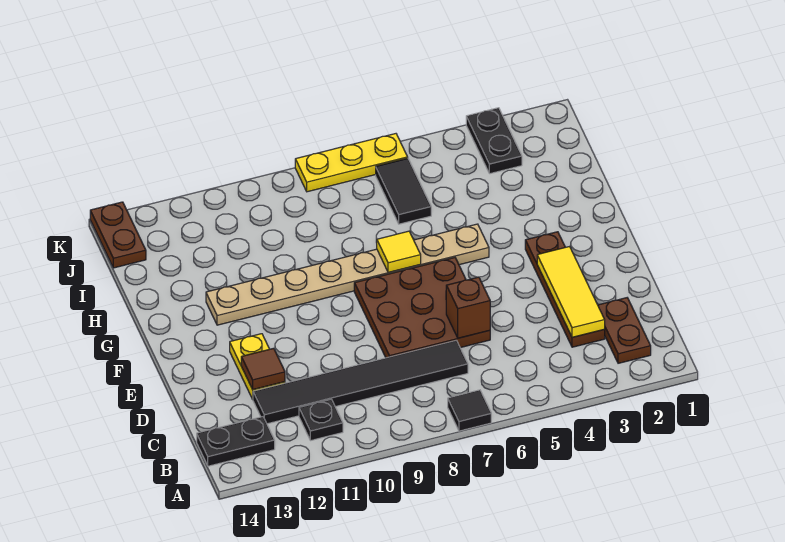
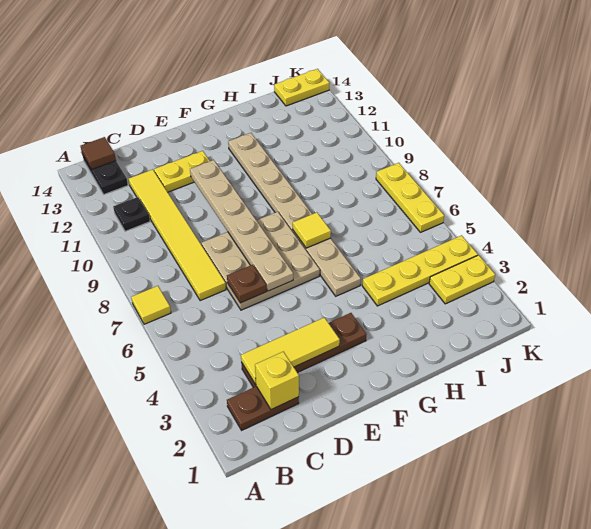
black 1x1 tile [448,390,491,431] -> yellow 1x1 tile [131,286,171,324]
none -> yellow 1x1 brick [255,352,299,410]
black 1x6 tile [253,340,468,424] -> yellow 1x6 tile [129,169,226,301]
brown 3x3 plate [354,258,490,358] -> tan 3x3 plate [201,212,320,310]
brown 1x1 brick [446,277,490,338] -> brown 1x1 plate [227,265,266,303]
brown 1x1 tile [241,348,285,390] -> brown 1x1 tile moved to [81,137,116,169]
none -> tan 1x6 plate [190,160,293,291]
none -> yellow 1x4 plate [362,235,478,306]
black 1x2 tile [376,158,431,224] -> none
black 1x2 plate [466,108,522,174] -> yellow 1x2 plate [429,255,495,304]
brown 1x2 plate [90,202,146,268] -> yellow 1x2 plate [274,69,329,106]

